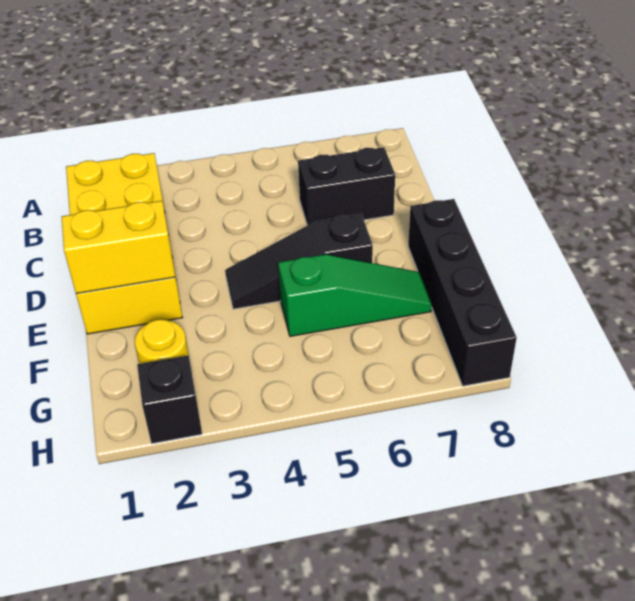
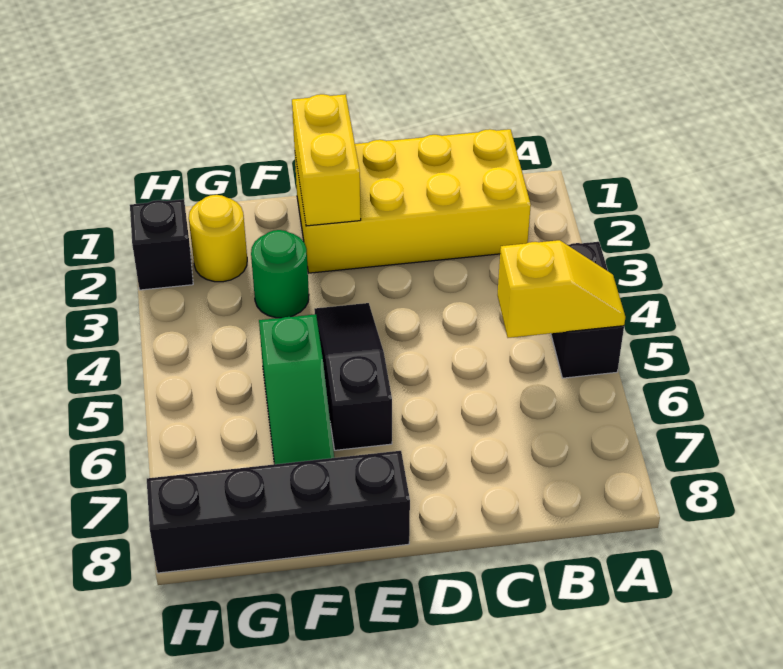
none -> yellow 1x2 slope [498,240,625,338]
black 1x2 brick [298,147,395,226] -> black 1x2 brick moved to [551,242,624,378]
none -> green 1x1 round brick [251,230,309,318]

